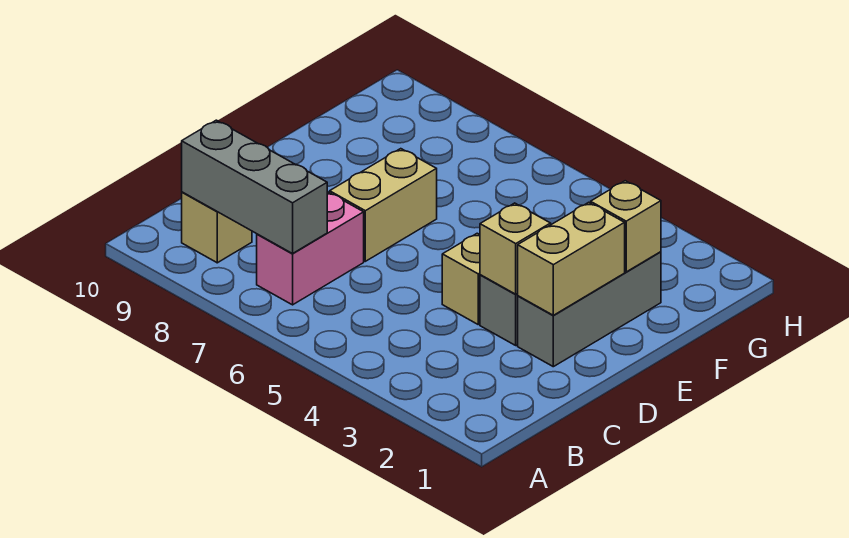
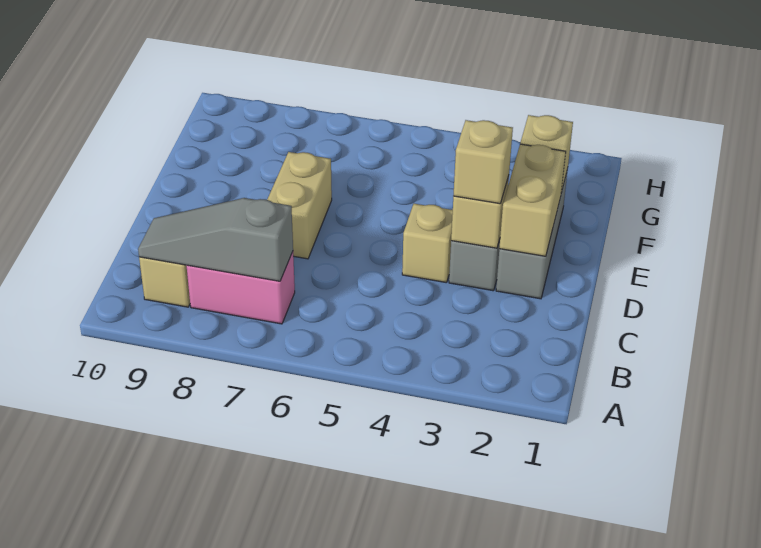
pink 1x2 brick [257,192,364,305] -> pink 1x2 brick turned to [187,252,295,324]
grey 1x3 brick [182,120,327,254] -> grey 1x3 slope [138,198,293,281]
none -> tan 1x1 brick [453,120,513,204]

